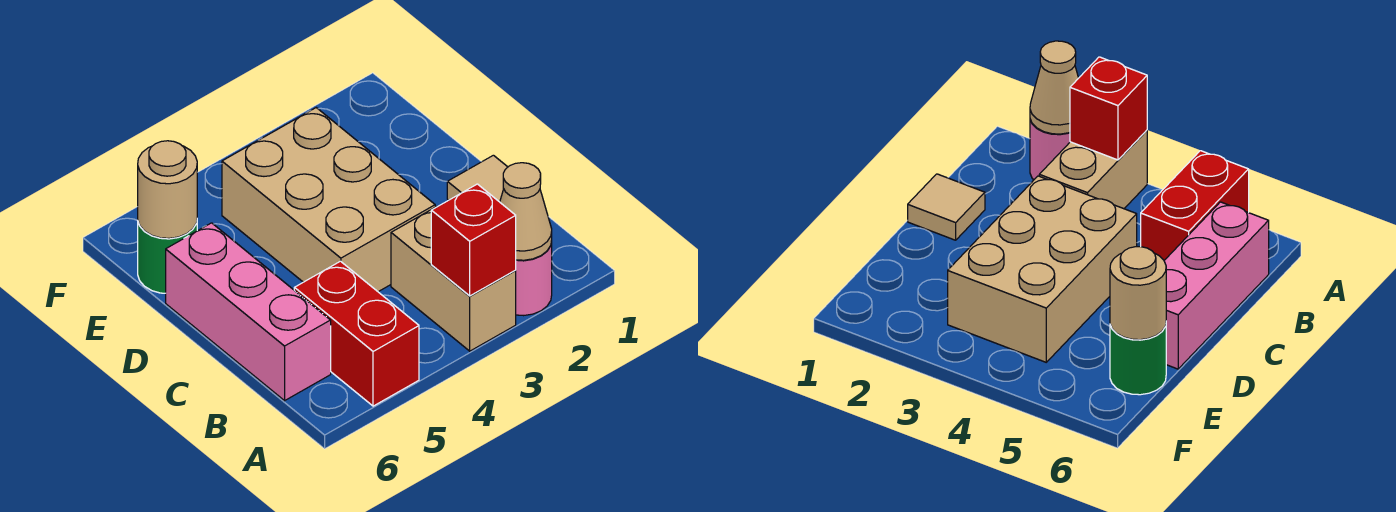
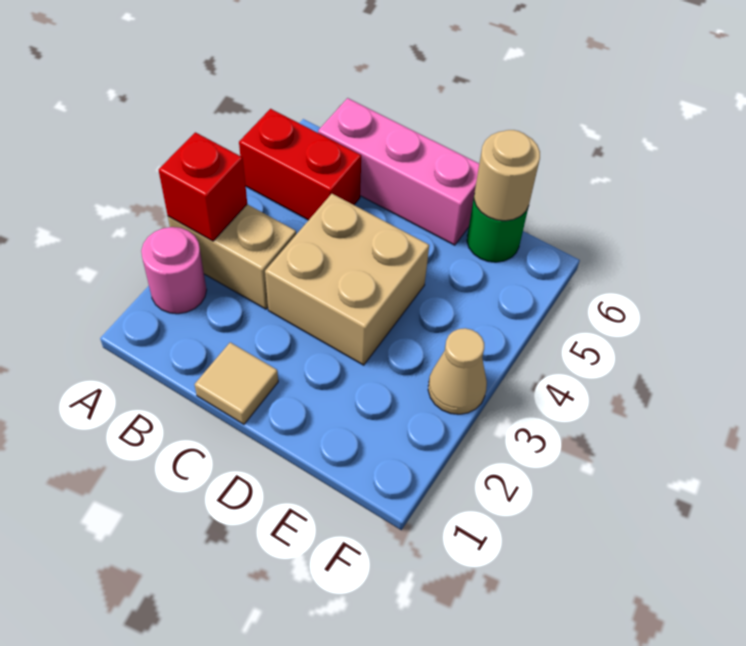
tan 1x1 cone [500,163,552,260] -> tan 1x1 cone moved to [428,328,487,414]
tan 2x3 brick [222,108,435,292] -> tan 2x2 brick [265,194,429,365]

